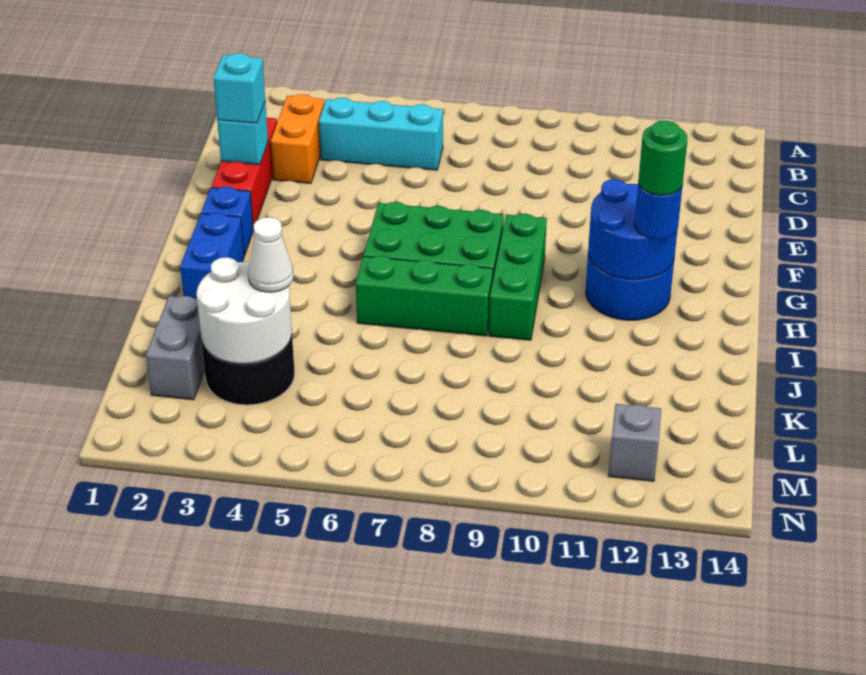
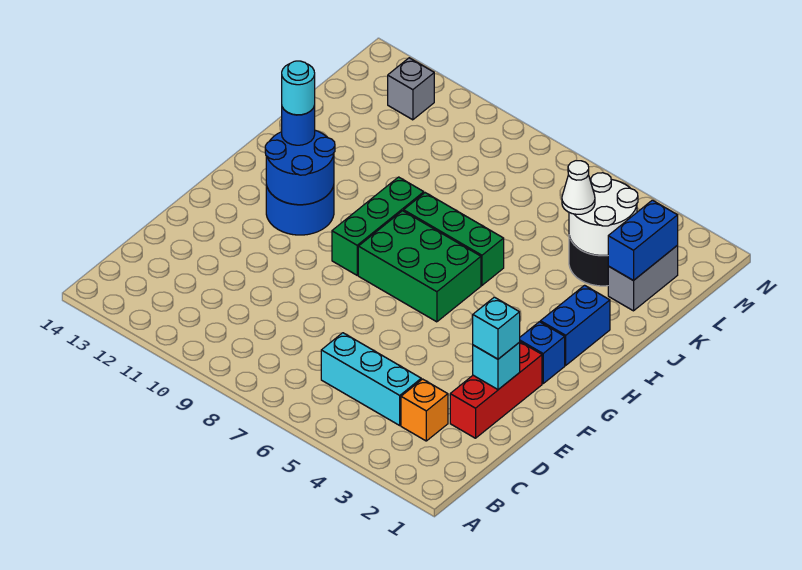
orange 1x2 brick [271,94,324,184] -> orange 1x1 brick [401,379,448,441]
green 1x1 round brick [639,121,688,195] -> cyan 1x1 round brick [282,61,315,115]
none -> blue 1x2 brick [608,200,678,281]

